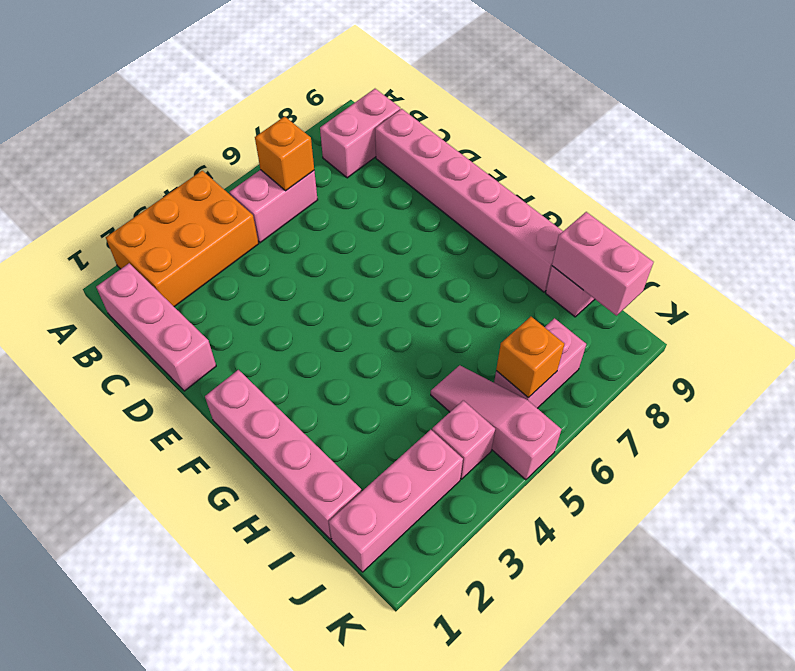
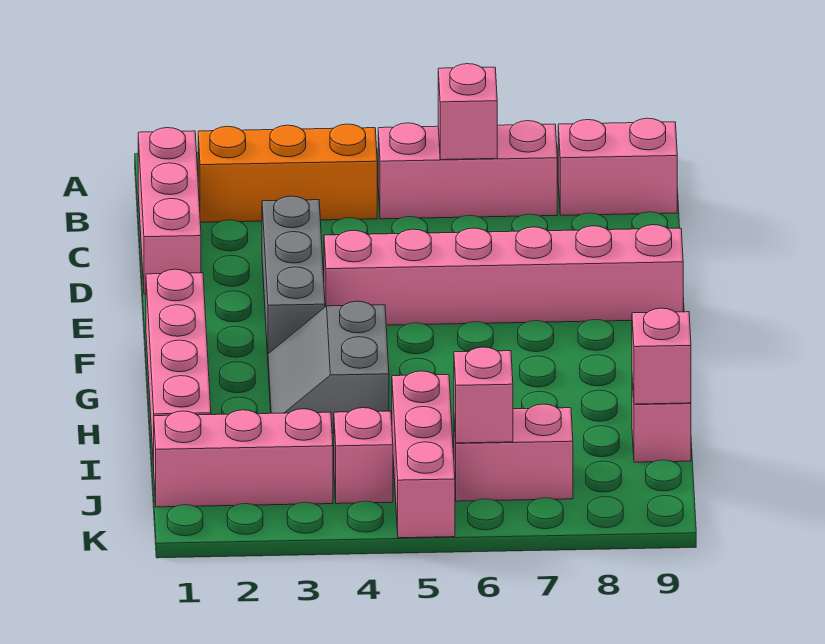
orange 2x3 brick [106,171,259,307] -> orange 1x3 brick [198,124,377,222]
pink 1x2 brick [230,170,318,243] -> pink 1x3 brick [378,121,557,219]
orange 1x1 brick [255,116,314,191] -> pink 1x1 brick [438,64,497,160]
pink 1x6 brick [375,109,563,292] -> pink 1x6 brick turned to [324,225,683,325]
none -> grey 1x3 brick [262,196,325,355]
none -> grey 2x2 slope [268,301,389,433]
pink 1x3 slope [431,365,561,480] -> pink 1x3 brick [392,371,455,538]
pink 1x2 brick [552,212,653,316] -> pink 1x1 brick [632,308,691,404]
orange 1x1 brick [496,317,564,398] -> pink 1x1 brick [454,347,513,443]

